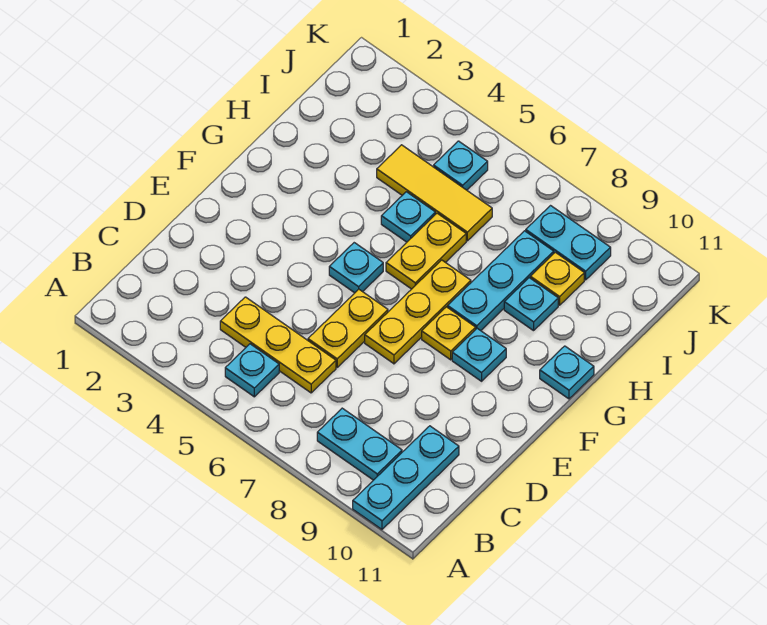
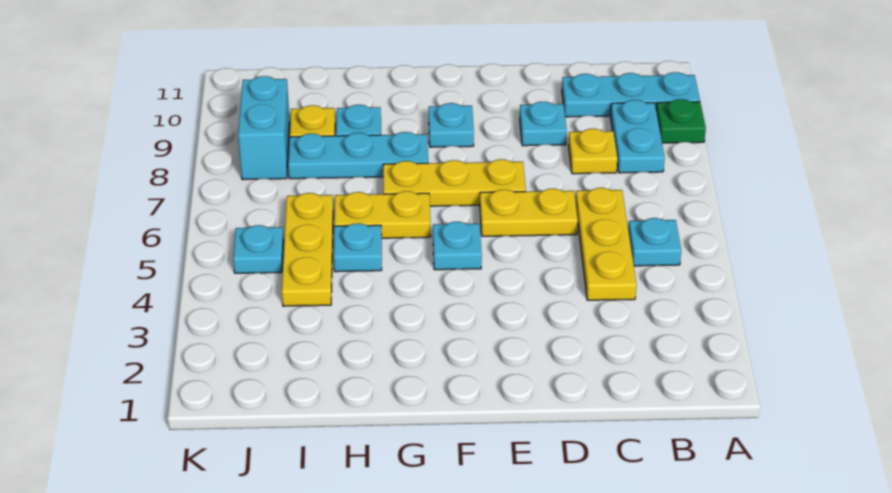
none -> green 1x1 plate [656,99,706,143]
yellow 1x1 plate [422,307,476,360] -> yellow 1x1 plate moved to [568,129,617,174]
cyan 1x1 plate [540,346,594,399] -> cyan 1x1 plate moved to [520,102,567,146]
yellow 1x3 tile [377,145,492,241] -> yellow 1x3 plate [282,193,333,306]
cyan 1x2 plate [526,206,611,280] -> cyan 1x2 brick [238,76,290,180]

